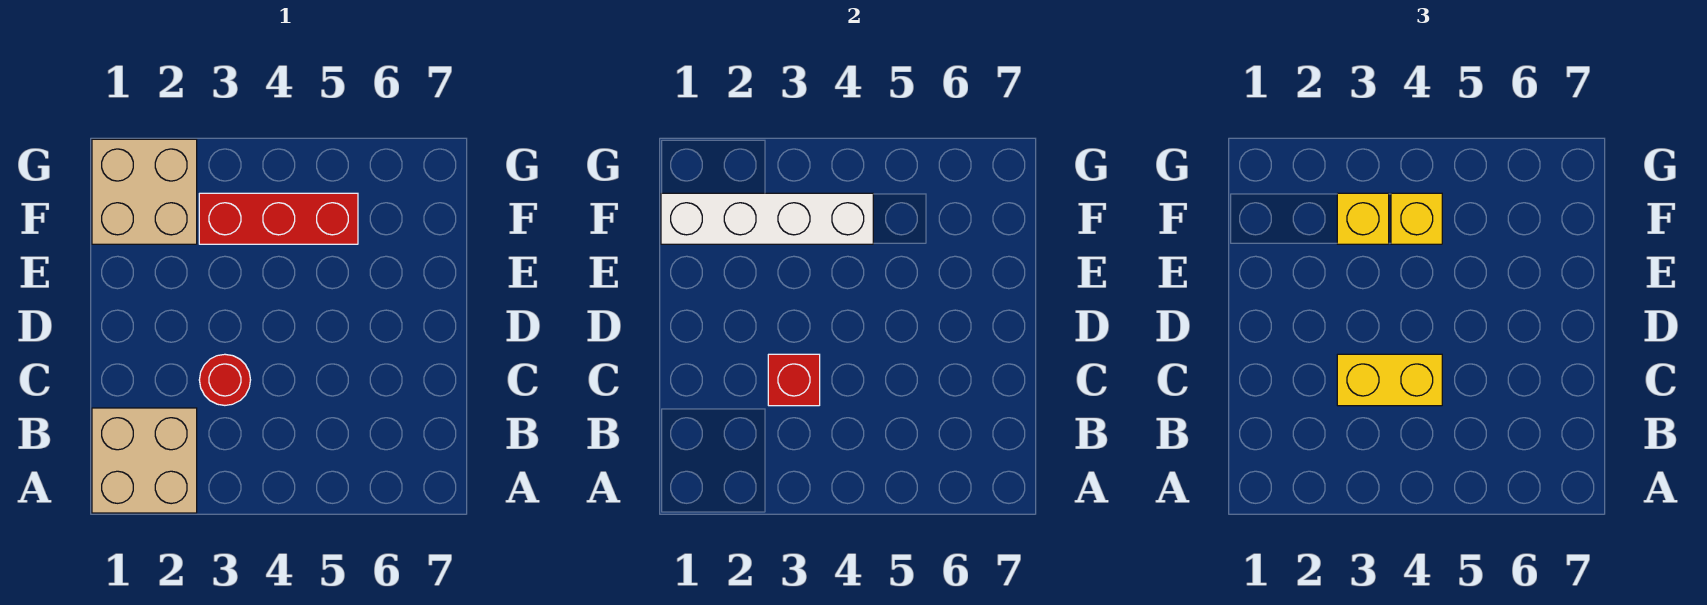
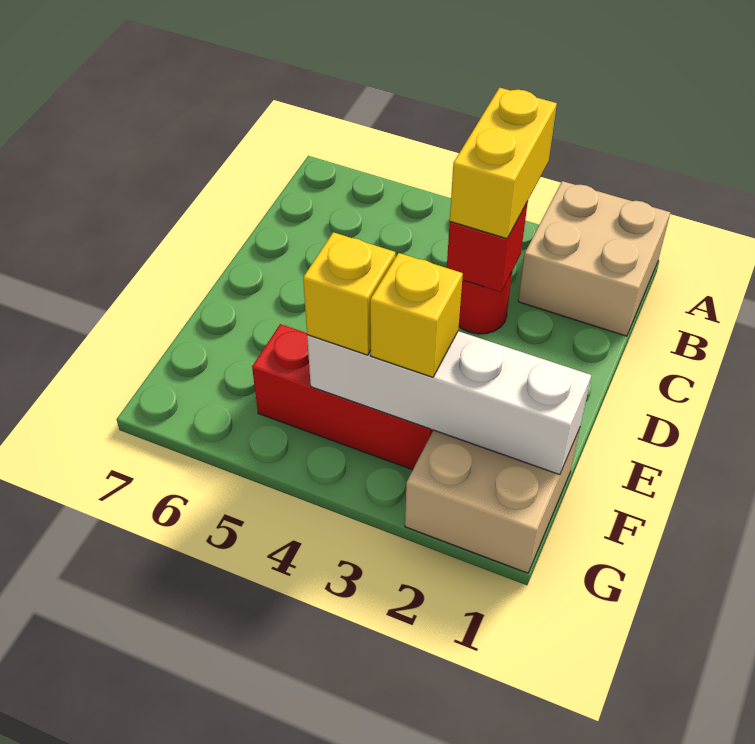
yellow 1x2 brick [1337,354,1442,406] -> yellow 1x2 brick turned to [450,88,557,239]

